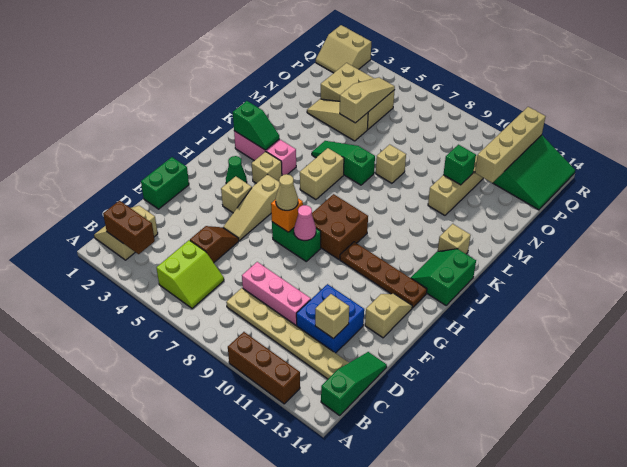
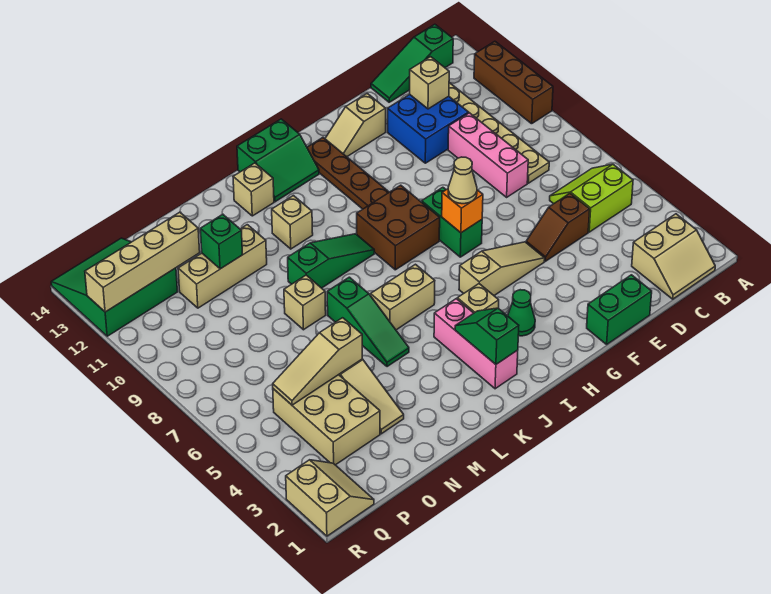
brown 1x2 brick [103,201,155,254] -> none
tan 1x1 brick [221,176,252,213] -> tan 1x1 brick moved to [272,196,313,249]
pink 1x1 cone [294,205,316,241] -> none
none -> green 1x3 slope [288,234,374,288]

